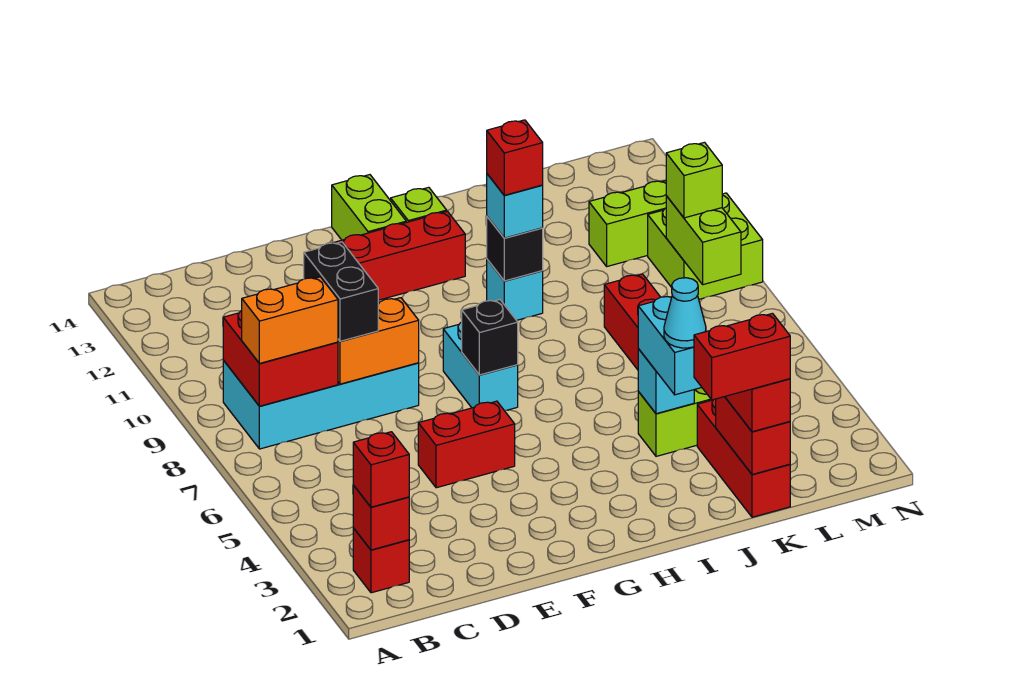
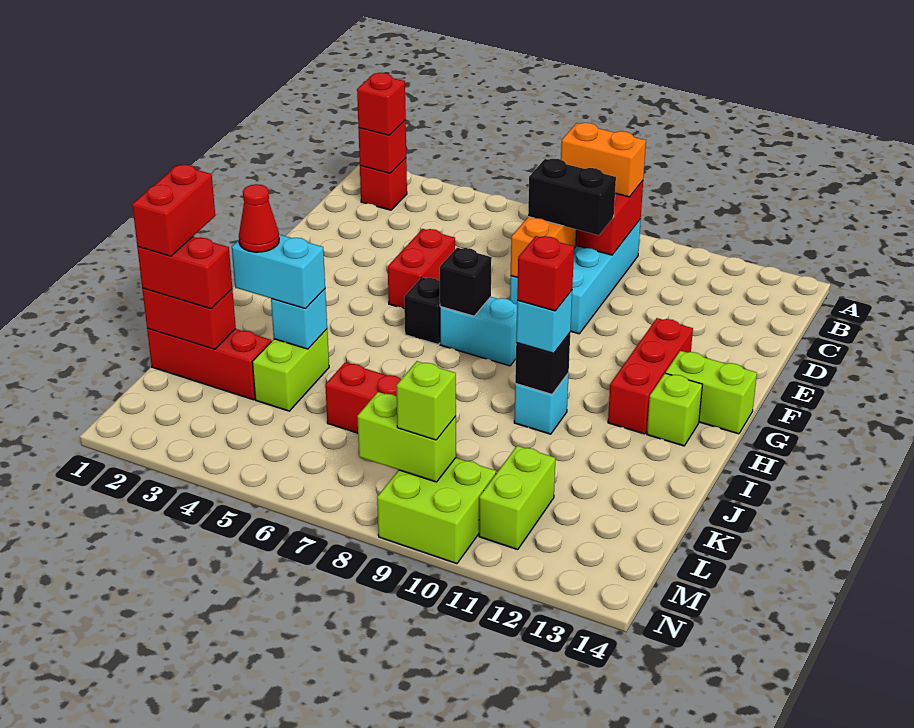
orange 1x2 brick [242,277,338,363] -> orange 1x2 brick turned to [561,123,646,197]
none -> black 1x1 brick [404,277,440,344]
cyan 1x1 cone [664,278,706,348] -> red 1x1 cone [239,184,279,252]

